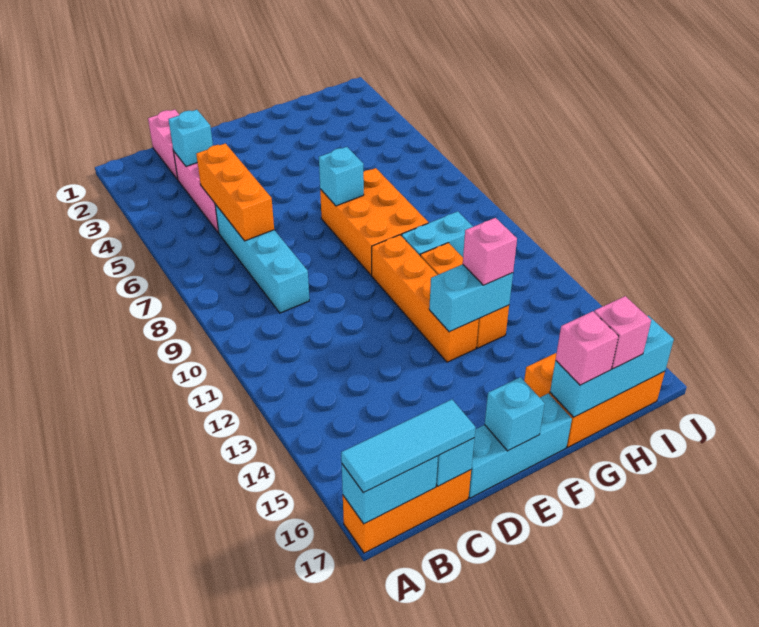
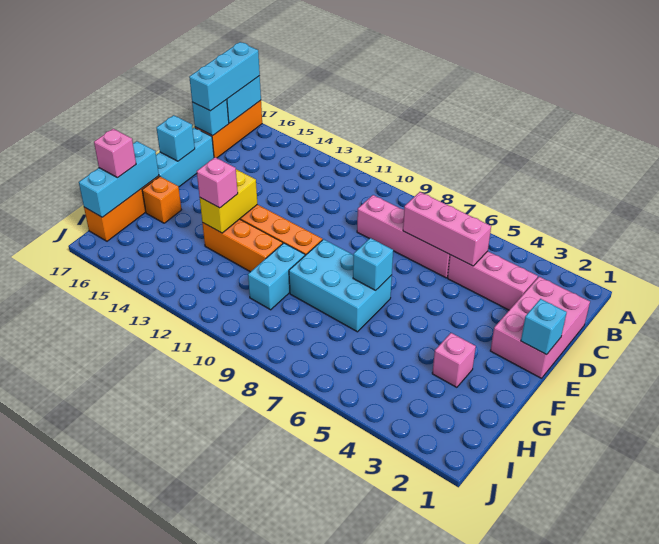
cyan 1x3 tile [341,400,476,493] -> cyan 1x3 brick [189,42,260,111]
pink 1x2 brick [148,109,179,179] -> pink 2x3 brick [490,277,590,378]
cyan 1x1 brick [168,110,213,166] -> cyan 1x1 brick moved to [521,299,567,355]
orange 1x3 brick [196,143,274,241] -> pink 1x3 brick [403,192,491,266]
cyan 1x4 brick [215,204,309,313] -> pink 1x4 brick [357,195,450,278]
orange 2x3 brick [320,168,428,275] -> cyan 2x3 brick [289,239,392,332]
cyan 1x2 brick [429,264,513,332] -> yellow 1x2 brick [200,169,257,233]
pink 1x1 brick [556,311,619,385] -> pink 1x1 brick moved to [432,333,476,387]

